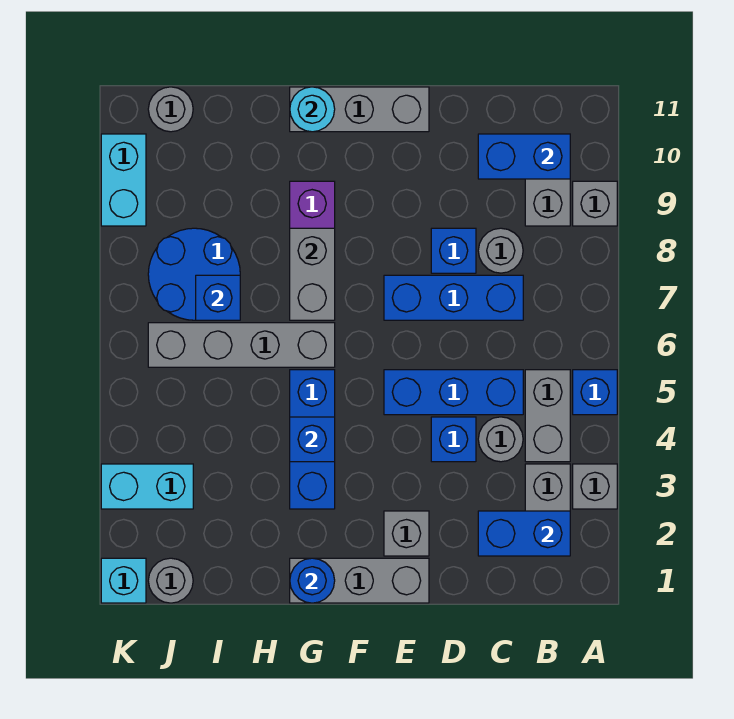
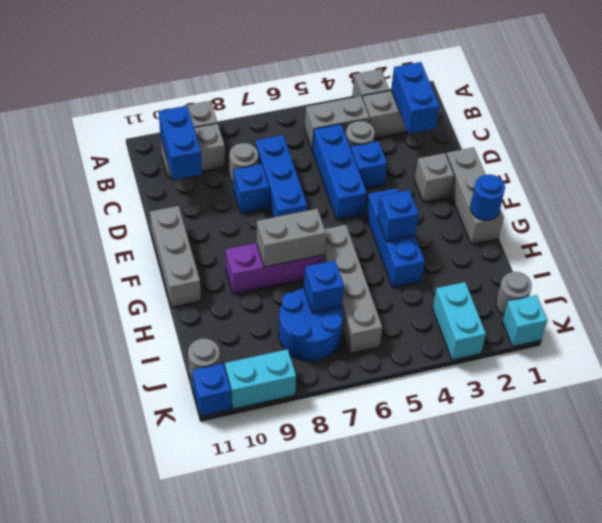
blue 1x1 brick [573,370,617,415] -> blue 1x1 brick moved to [192,363,231,416]
blue 1x3 brick [290,370,335,509] -> blue 1x3 brick turned to [366,188,425,288]
cyan 1x1 round brick [290,87,335,132] -> none

